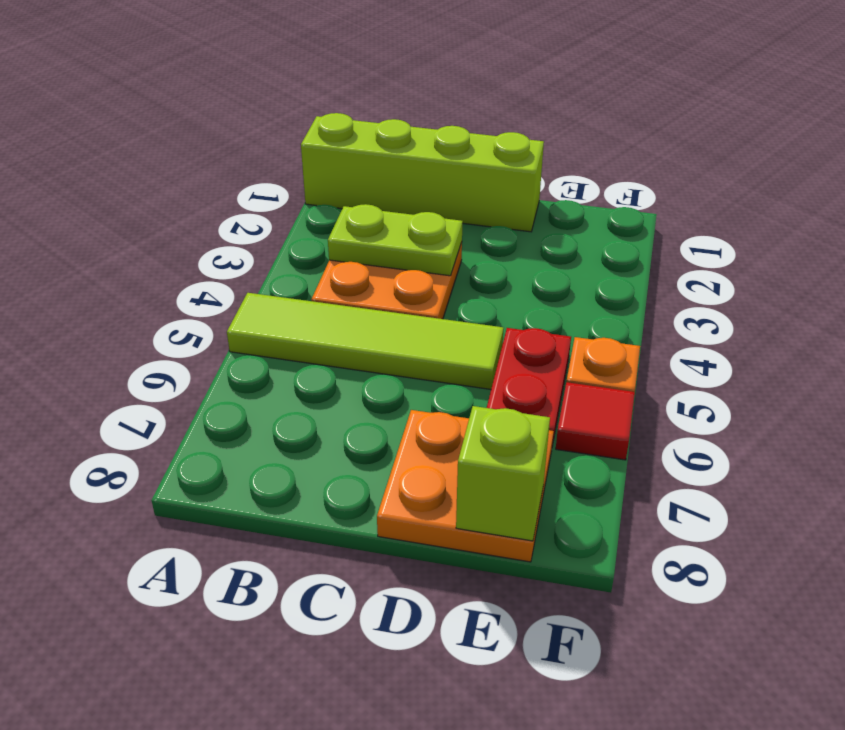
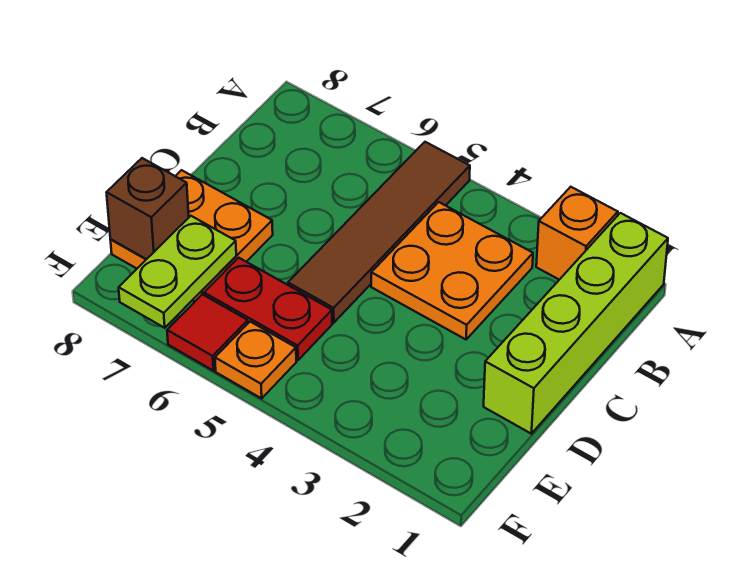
none -> orange 1x1 brick [536,187,618,280]
lime 1x4 tile [227,293,503,389] -> brown 1x4 tile [288,142,470,323]
lime 1x2 plate [328,204,463,276] -> lime 1x2 plate moved to [119,216,236,328]
lime 1x1 brick [456,406,550,541] -> brown 1x1 brick [106,158,189,259]

